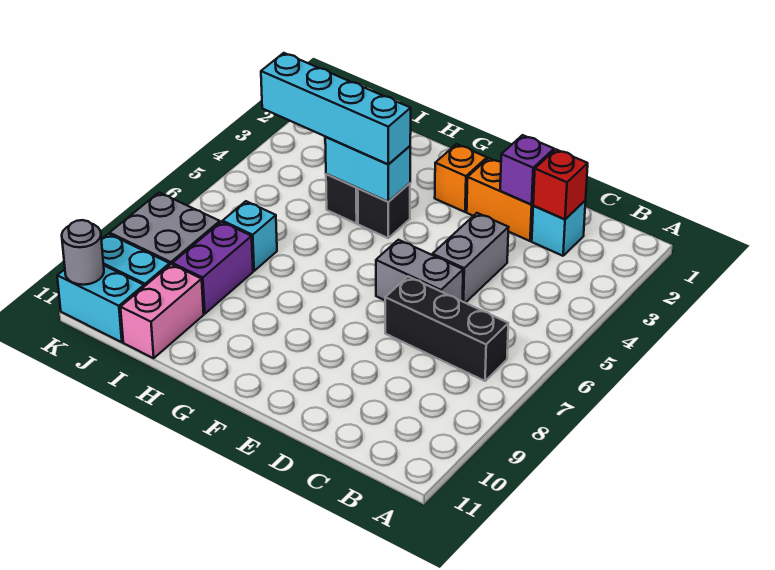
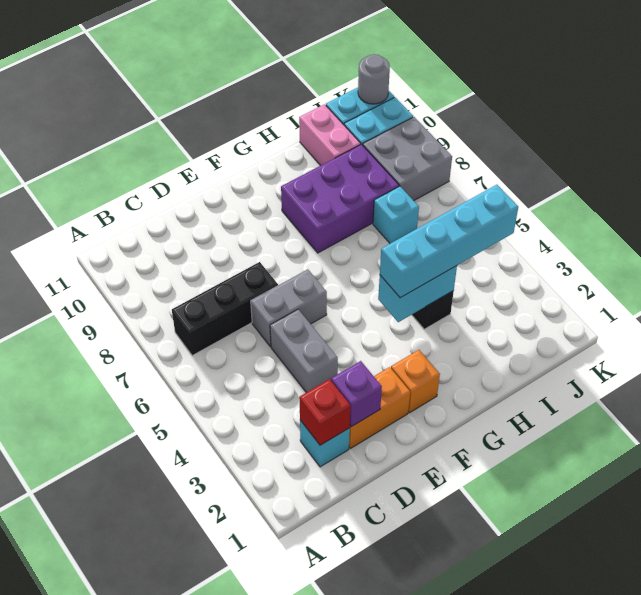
black 1x1 brick [358,183,410,238] -> none
purple 1x2 brick [172,222,253,314] -> purple 2x3 brick [281,144,399,253]

